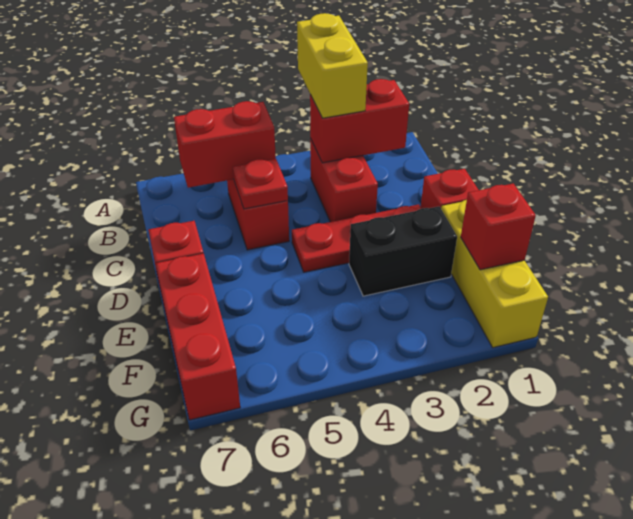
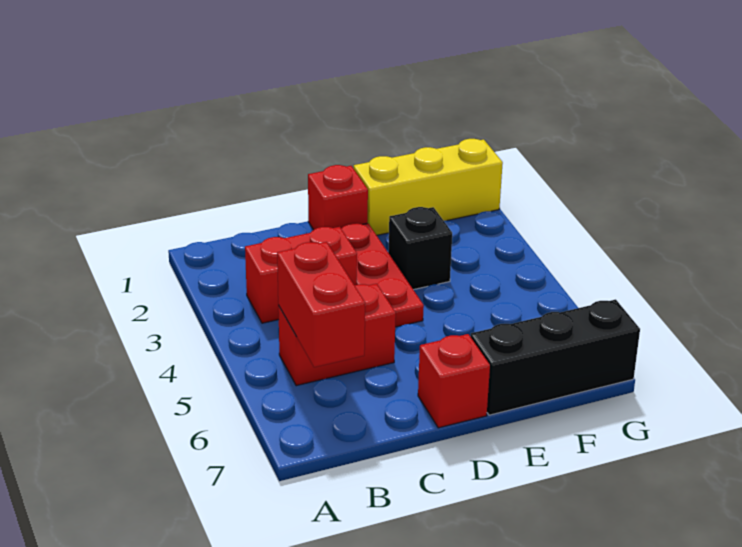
yellow 1x2 brick [297,13,368,118] -> none
red 1x2 brick [310,79,409,163] -> none
red 1x1 plate [233,159,288,209] -> none
black 1x2 brick [349,206,457,296] -> black 1x1 brick [388,207,452,290]
red 1x3 brick [156,254,240,420] -> black 1x3 brick [471,299,640,415]
red 1x1 brick [461,183,536,270] -> none

